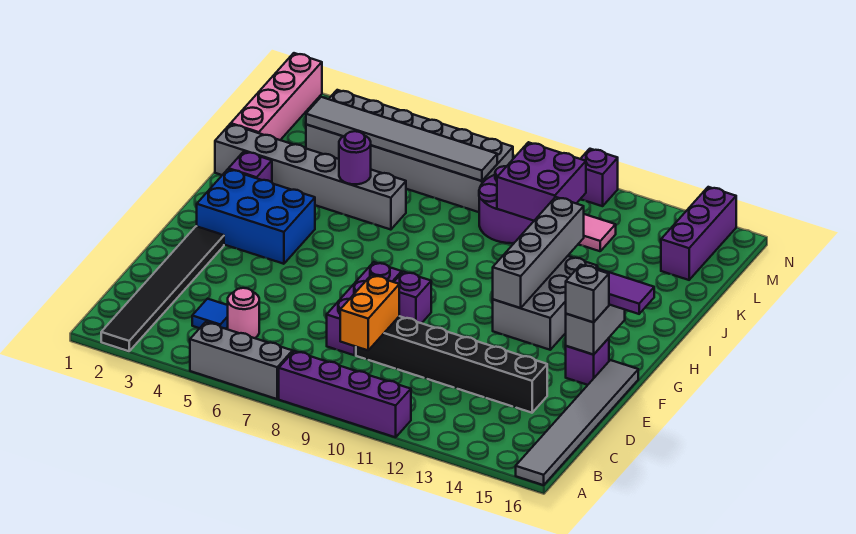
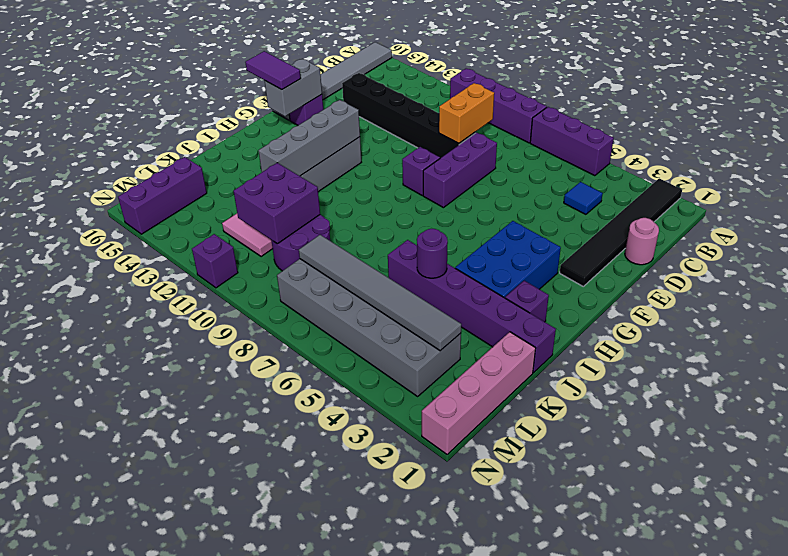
grey 1x3 brick [190,322,292,399] -> purple 1x3 brick [530,107,614,176]
pink 1x1 round brick [228,288,259,338] -> pink 1x1 round brick moved to [625,218,659,265]
grey 1x1 brick [566,265,609,322] -> none
blue 2x3 brick [197,169,315,264] -> blue 2x3 brick turned to [455,221,561,298]
grey 1x6 brick [215,124,406,230] -> purple 1x6 brick [388,240,556,373]

